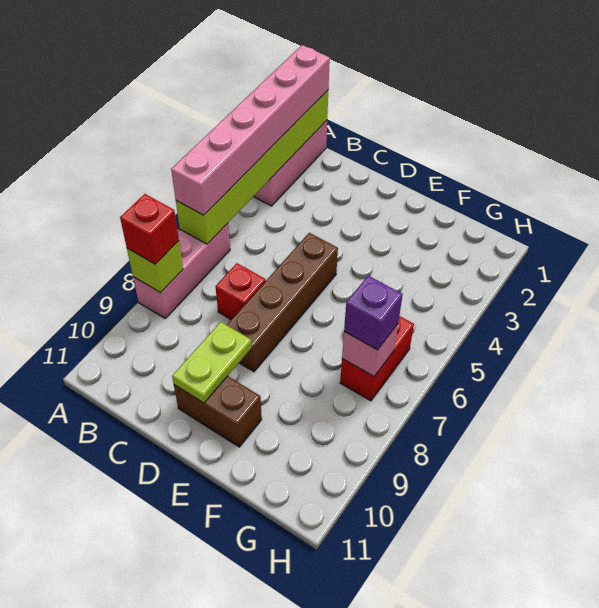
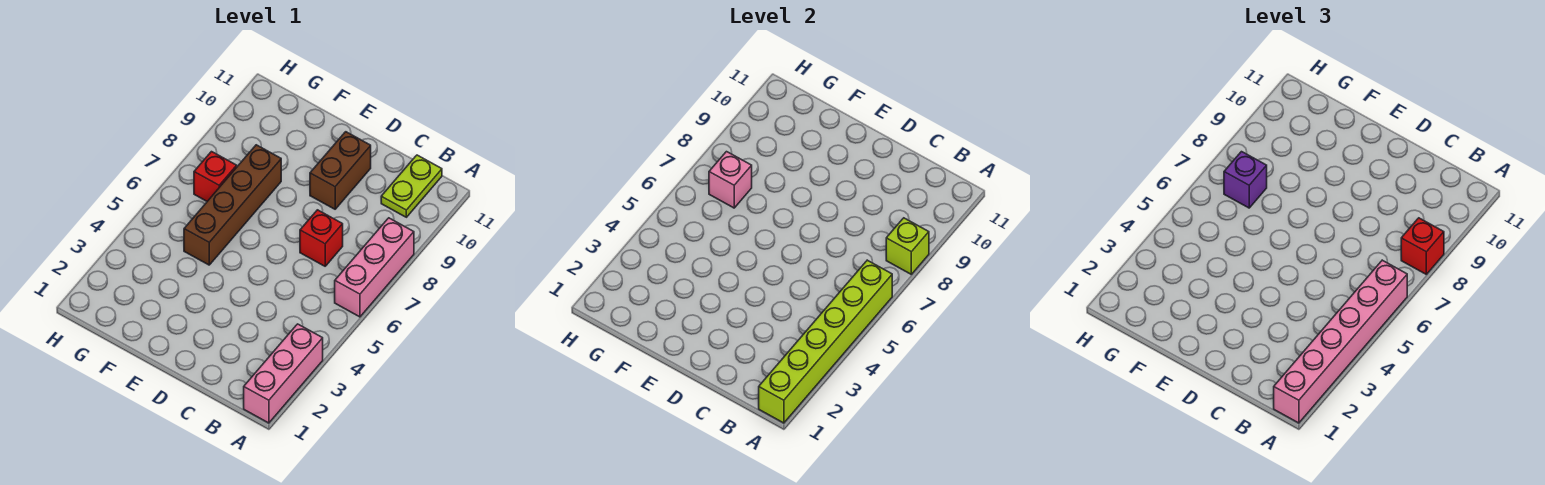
brown 1x4 brick [227,233,338,372] -> brown 1x4 brick moved to [184,145,281,265]
lime 1x2 plate [172,322,252,403] -> lime 1x2 plate moved to [381,155,442,217]
brown 1x2 brick [174,376,262,447] -> brown 1x2 brick turned to [310,132,371,209]
red 1x2 brick [340,316,414,401] -> red 1x1 brick [194,152,237,201]

